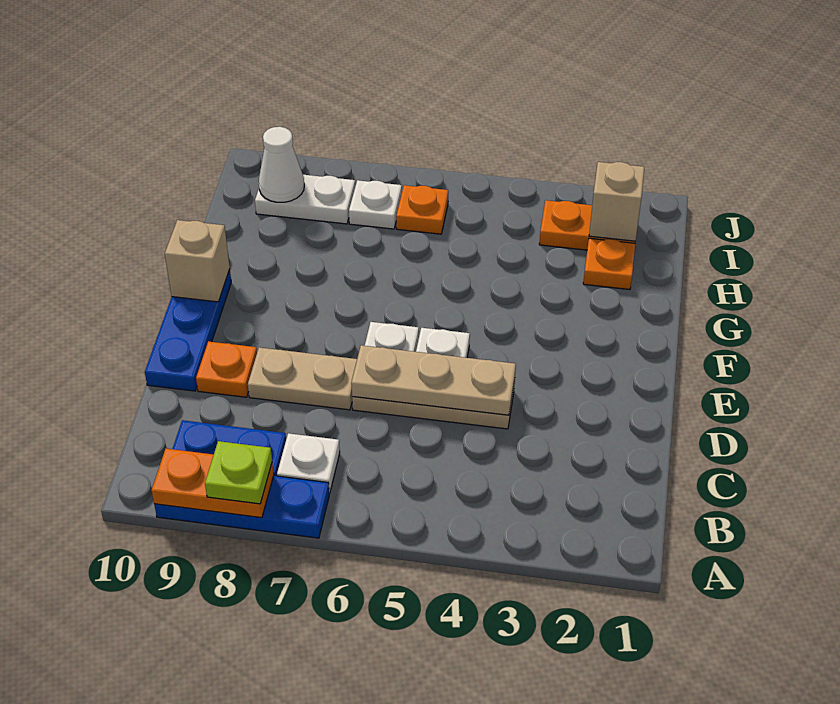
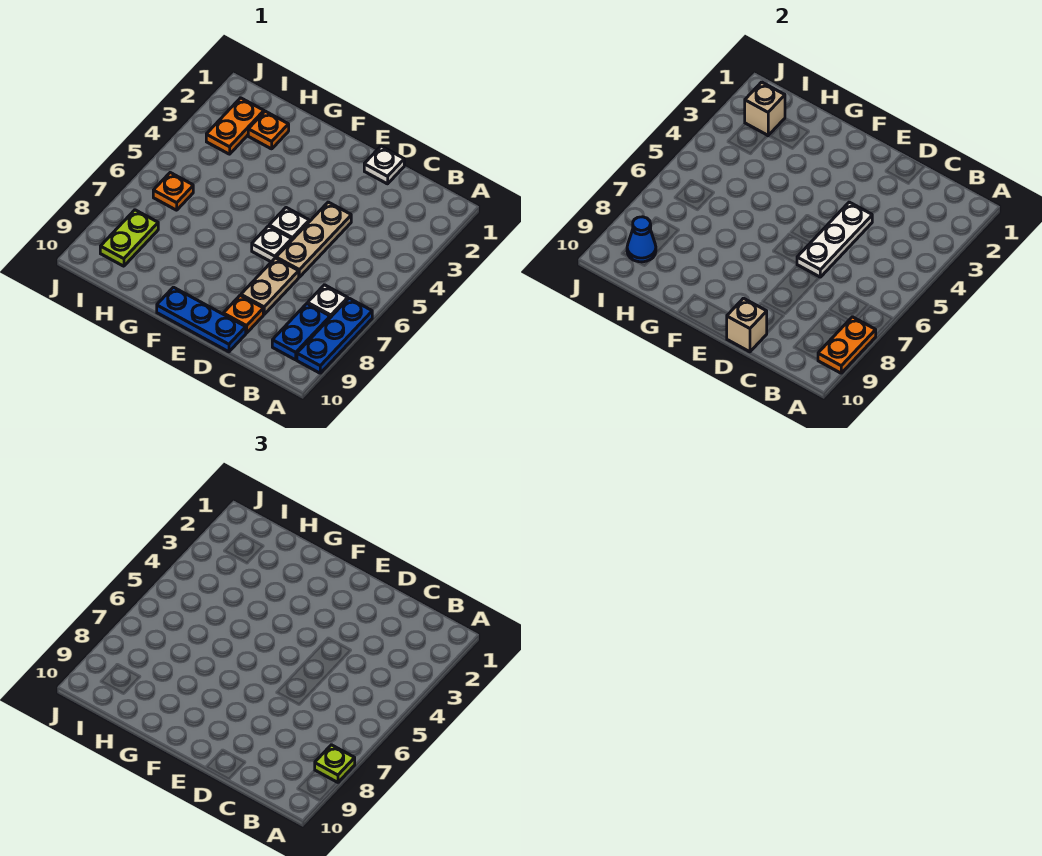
tan 1x3 plate [351,345,516,415] -> white 1x3 plate [797,202,872,277]
tan 1x1 brick [165,220,230,302] -> tan 1x1 brick moved to [727,298,767,352]
white 1x1 plate [349,180,402,229] -> white 1x1 plate moved to [364,146,404,184]
white 1x2 plate [255,175,355,224] -> lime 1x2 plate [100,210,158,266]
white 1x1 cone [259,127,304,202] -> blue 1x1 cone [627,217,656,262]

